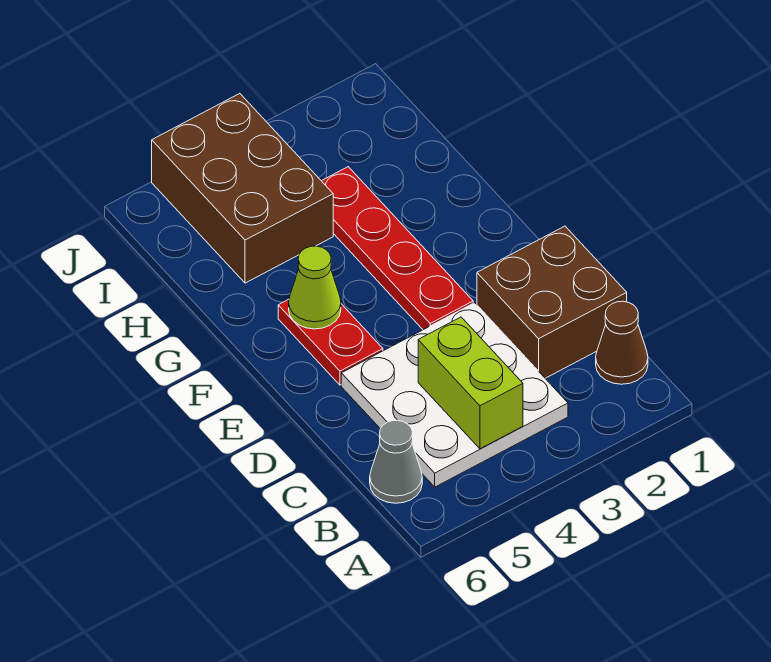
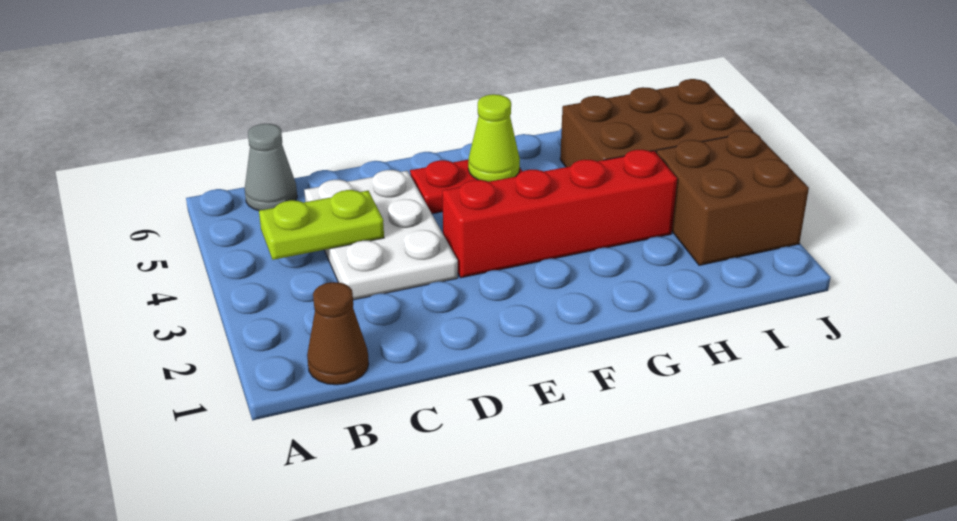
white 3x3 plate [341,303,568,487] -> white 2x3 plate [304,170,458,300]
lime 1x2 brick [418,317,523,449] -> lime 1x2 plate [259,190,384,260]
brown 2x2 brick [477,226,627,378] -> brown 2x2 brick moved to [656,131,809,265]
red 1x4 plate [322,167,473,330] -> red 1x4 brick [442,150,677,278]

